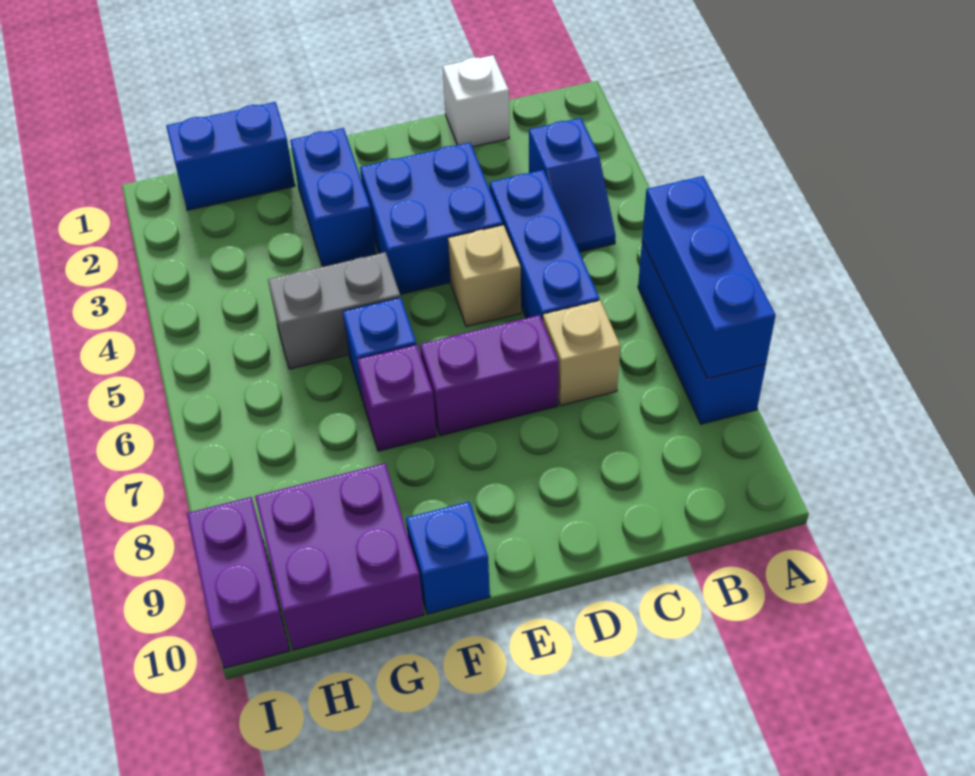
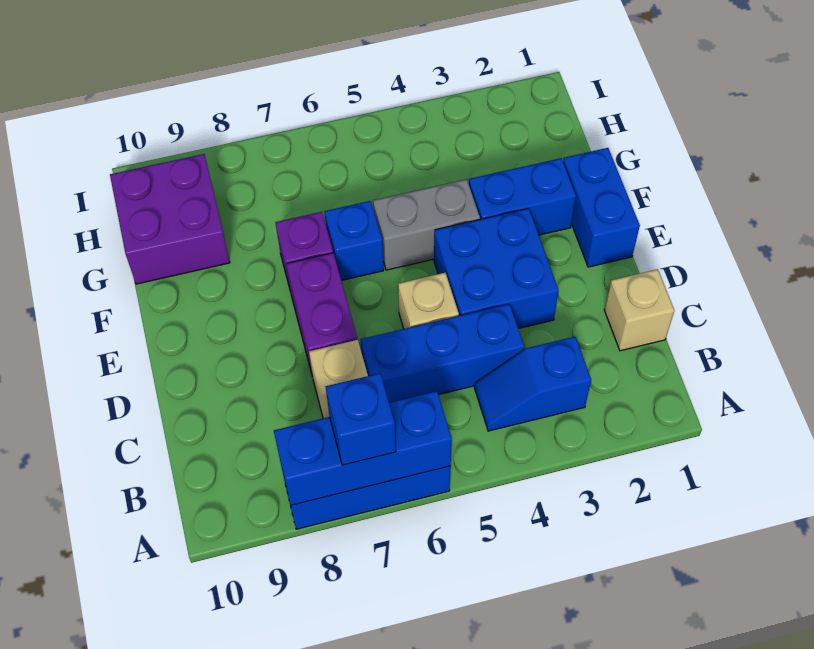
white 1x1 brick [443,55,509,147] -> tan 1x1 brick [604,269,674,351]
grey 1x2 brick [268,252,400,369] -> grey 1x2 brick turned to [373,179,480,270]
blue 1x1 brick [406,502,490,614] -> blue 1x1 brick moved to [326,373,396,465]
blue 1x2 brick [166,102,295,210] -> blue 1x2 brick moved to [563,148,640,267]
purple 1x2 brick [187,497,289,668] -> none

